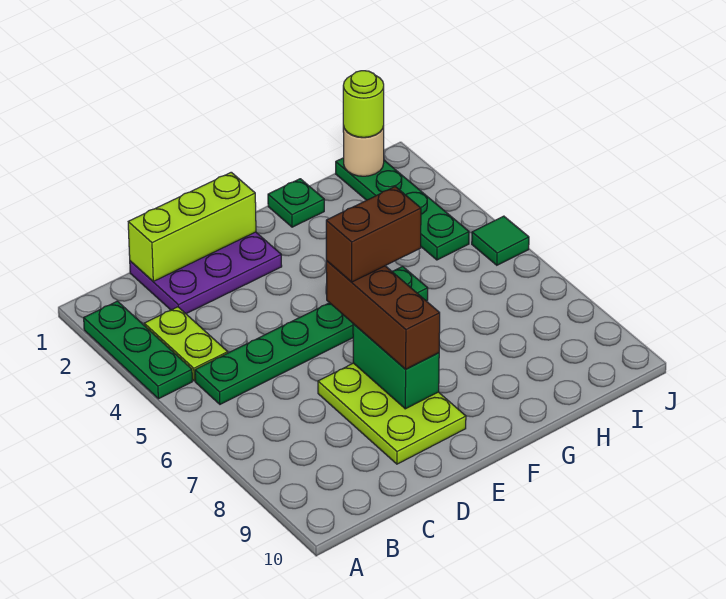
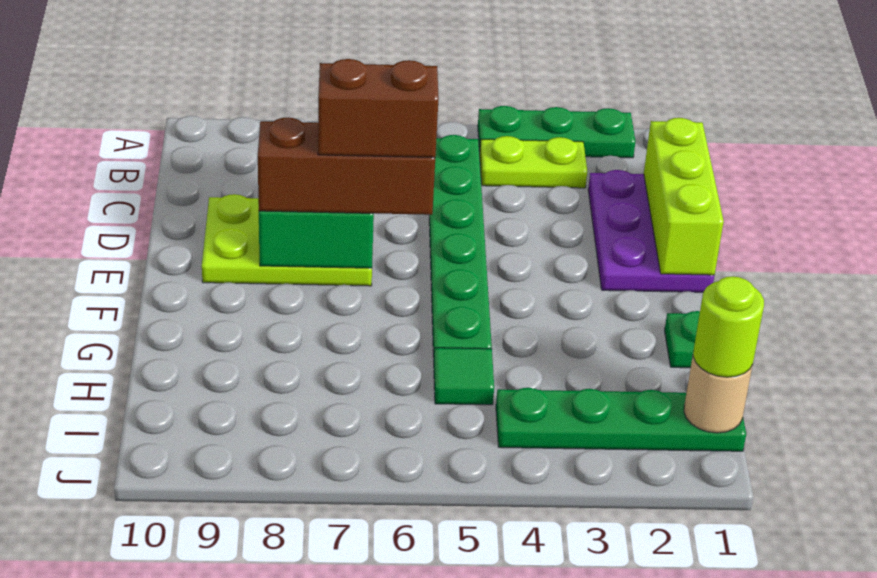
brown 1x2 brick [326,187,421,282] -> brown 1x2 brick turned to [318,59,439,158]
green 1x1 tile [472,216,529,265] -> green 1x1 tile moved to [434,348,494,405]

